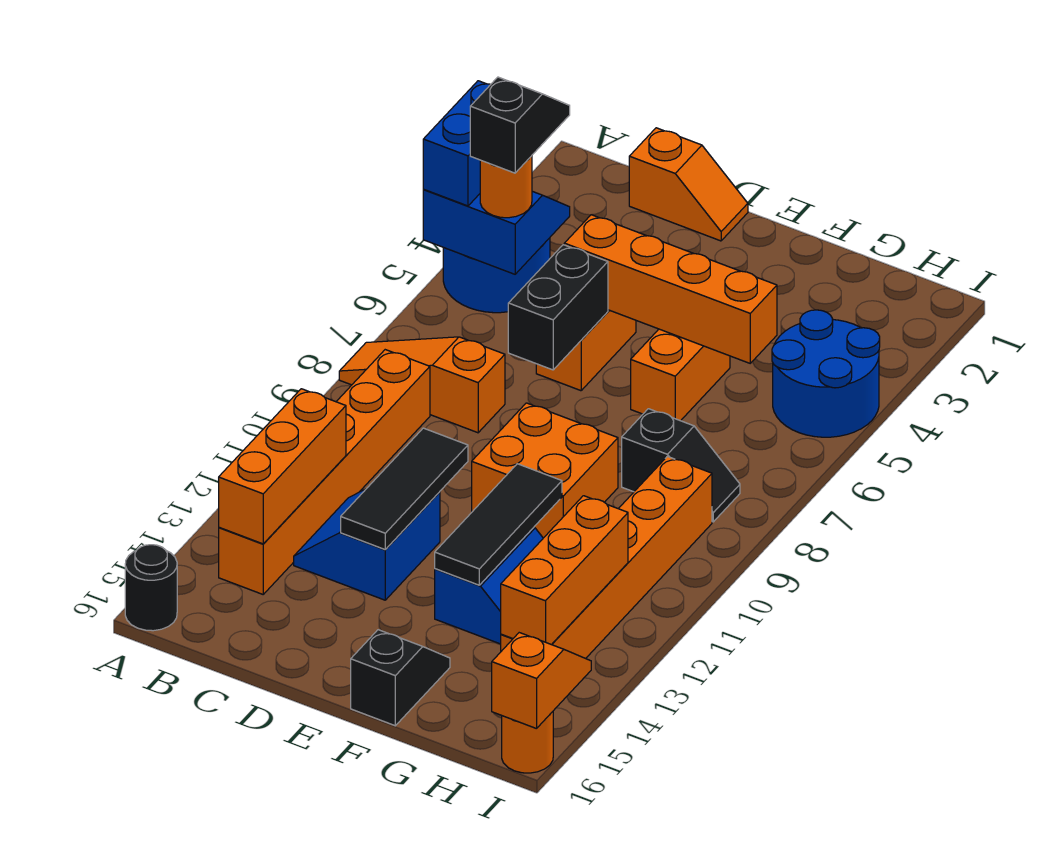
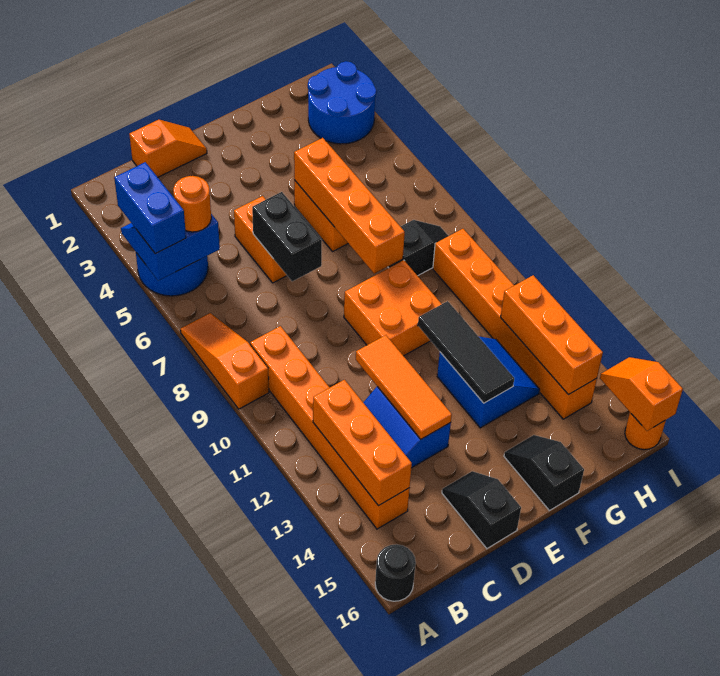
orange 1x3 slope [339,337,505,433] -> orange 1x3 slope turned to [180,313,269,409]
black 1x2 slope [470,77,570,173] -> black 1x2 slope moved to [442,471,521,548]
orange 1x4 brick [564,215,777,363] -> orange 1x4 brick turned to [294,138,405,274]
black 1x3 tile [341,428,468,550] -> orange 1x3 tile [356,335,452,439]
blue 2x2 round brick [772,310,880,437] -> blue 2x2 round brick moved to [308,61,376,144]

